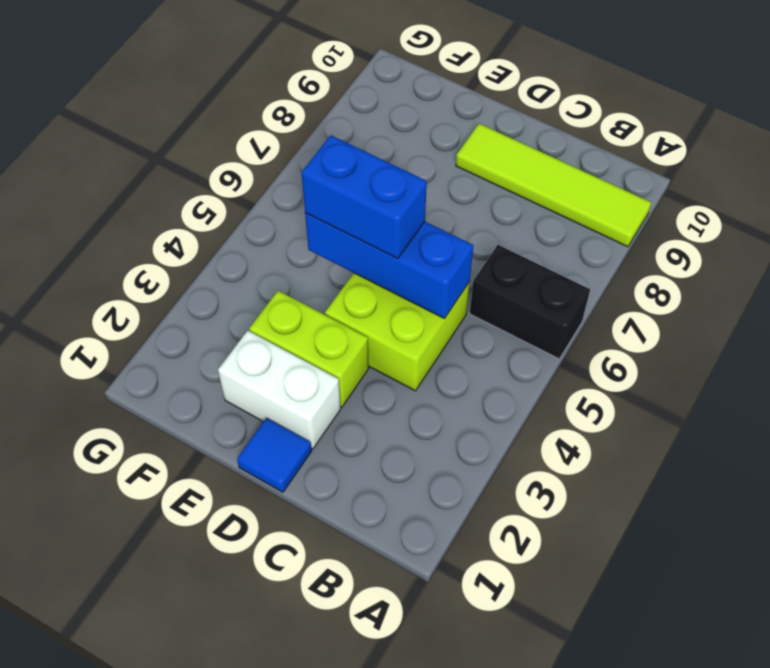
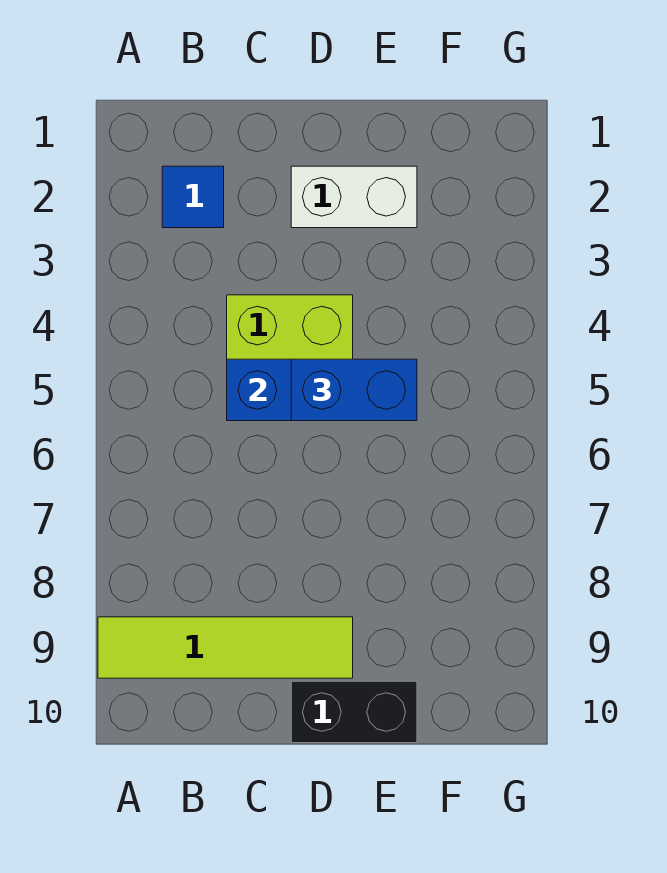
black 1x2 brick [470,245,590,359] -> black 1x2 brick moved to [291,681,417,743]
blue 1x1 tile [237,418,312,492] -> blue 1x1 tile moved to [162,166,224,228]
lime 1x2 brick [249,291,369,407] -> none

